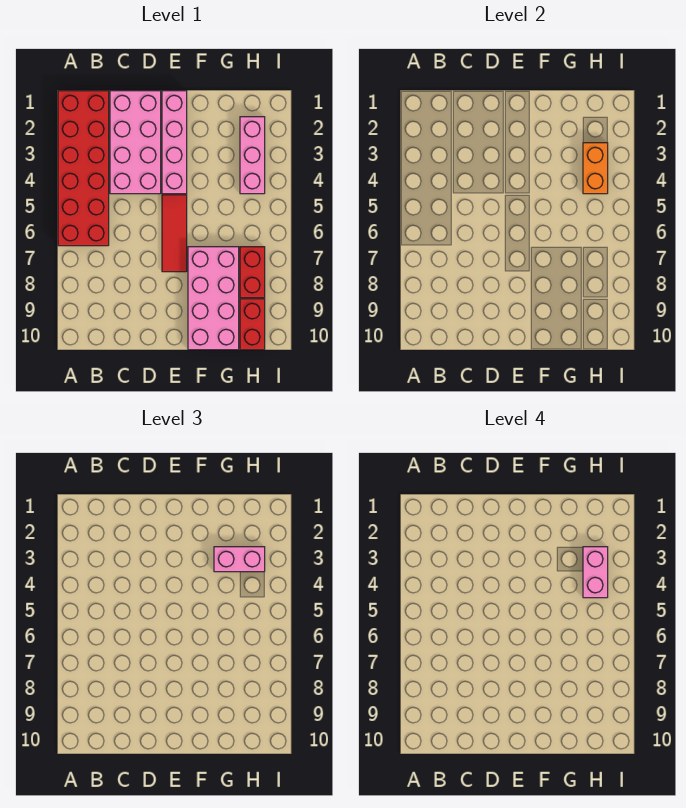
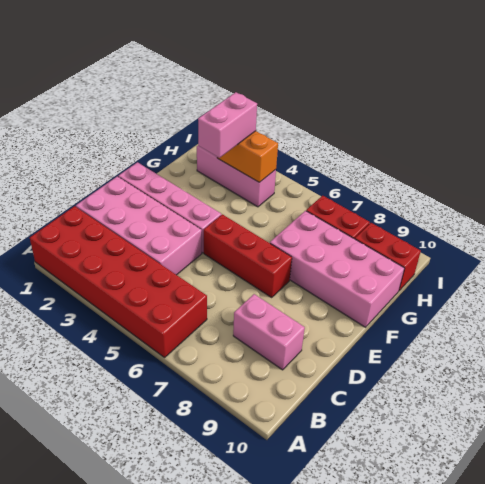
red 1x3 tile [162,195,187,272] -> red 1x3 brick [204,214,292,297]
pink 1x2 brick [583,547,608,598] -> pink 1x2 brick moved to [233,294,305,370]

